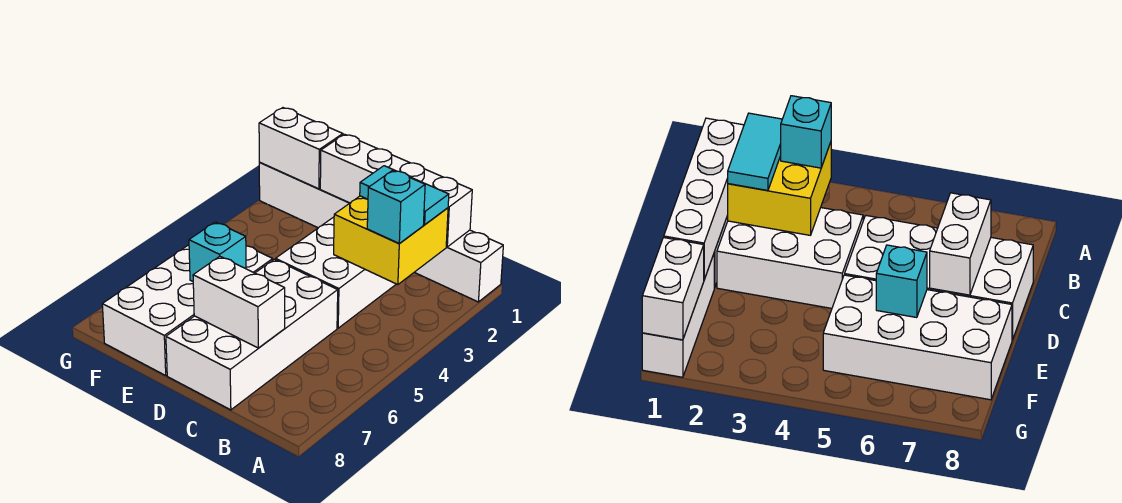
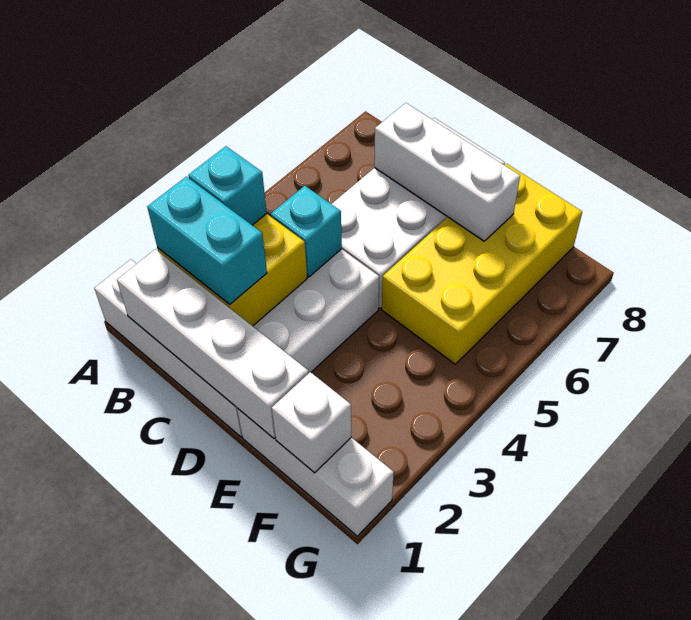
cyan 1x2 tile [360,166,449,225] -> cyan 1x2 brick [147,177,267,304]
white 1x2 brick [193,256,285,348] -> white 1x3 brick [374,103,520,241]
white 2x4 brick [102,245,273,375] -> yellow 2x4 brick [382,164,582,364]
cyan 1x1 brick [189,222,246,281] -> cyan 1x1 brick moved to [271,186,342,277]
white 1x2 brick [259,108,343,189] -> white 1x1 brick [272,372,351,473]

